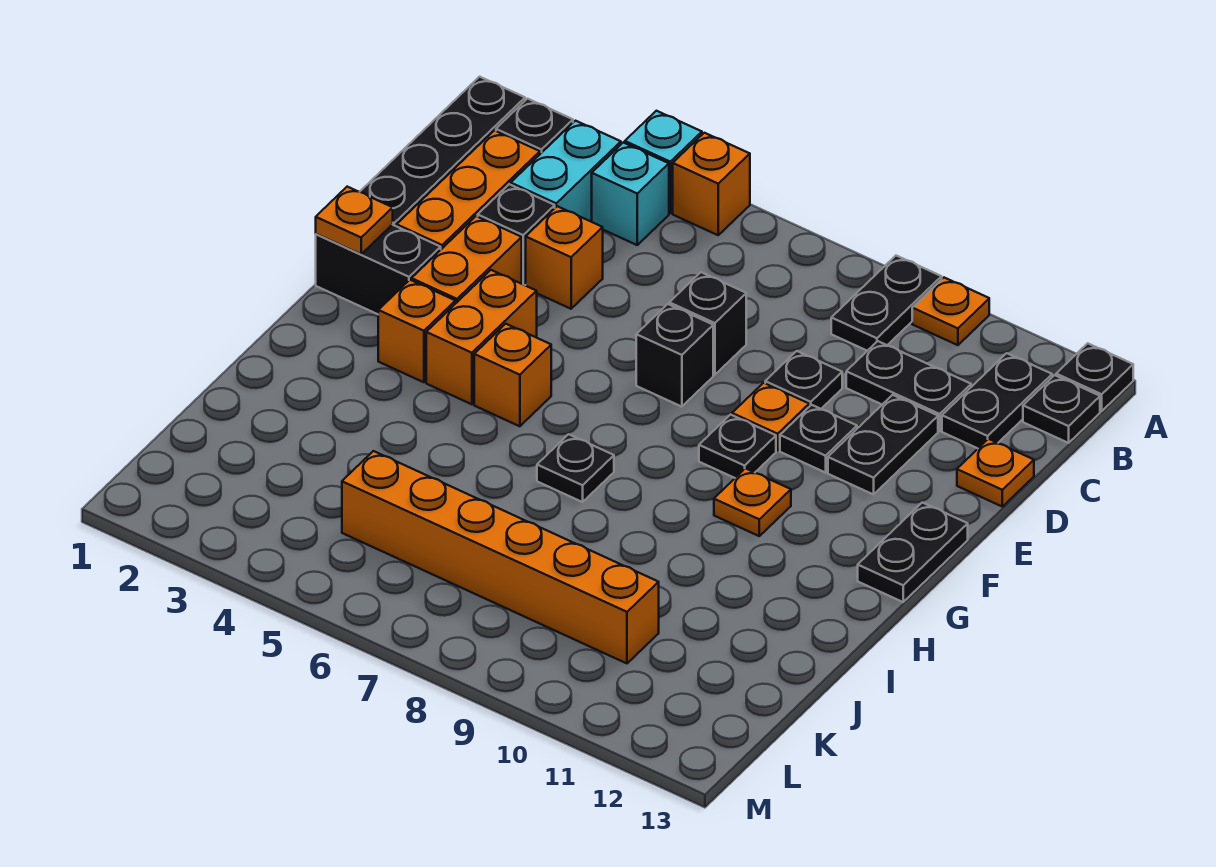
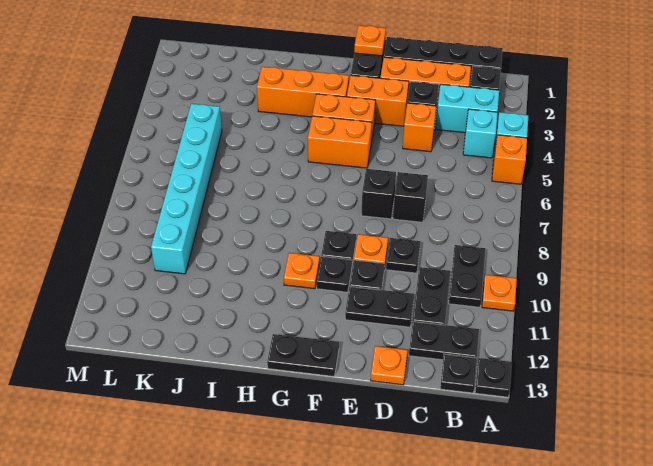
black 1x2 plate [831,256,942,351] -> black 1x2 plate turned to [449,245,485,307]
orange 1x1 brick [378,280,455,382] -> orange 1x3 brick [257,67,349,117]
orange 1x1 brick [474,324,551,426] -> orange 1x2 brick [308,116,372,168]
black 1x1 plate [537,434,614,502] -> black 1x1 plate moved to [317,256,352,292]
orange 1x6 brick [342,451,659,663] -> cyan 1x6 brick [151,104,222,274]

